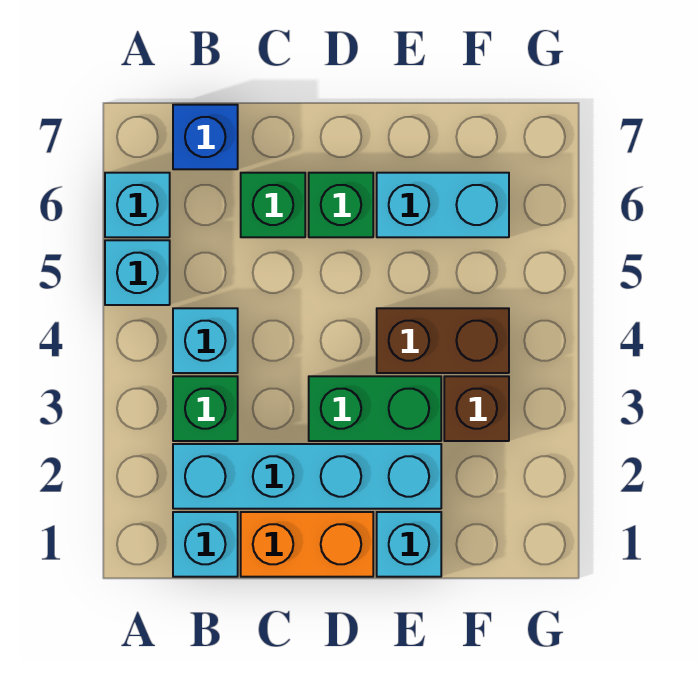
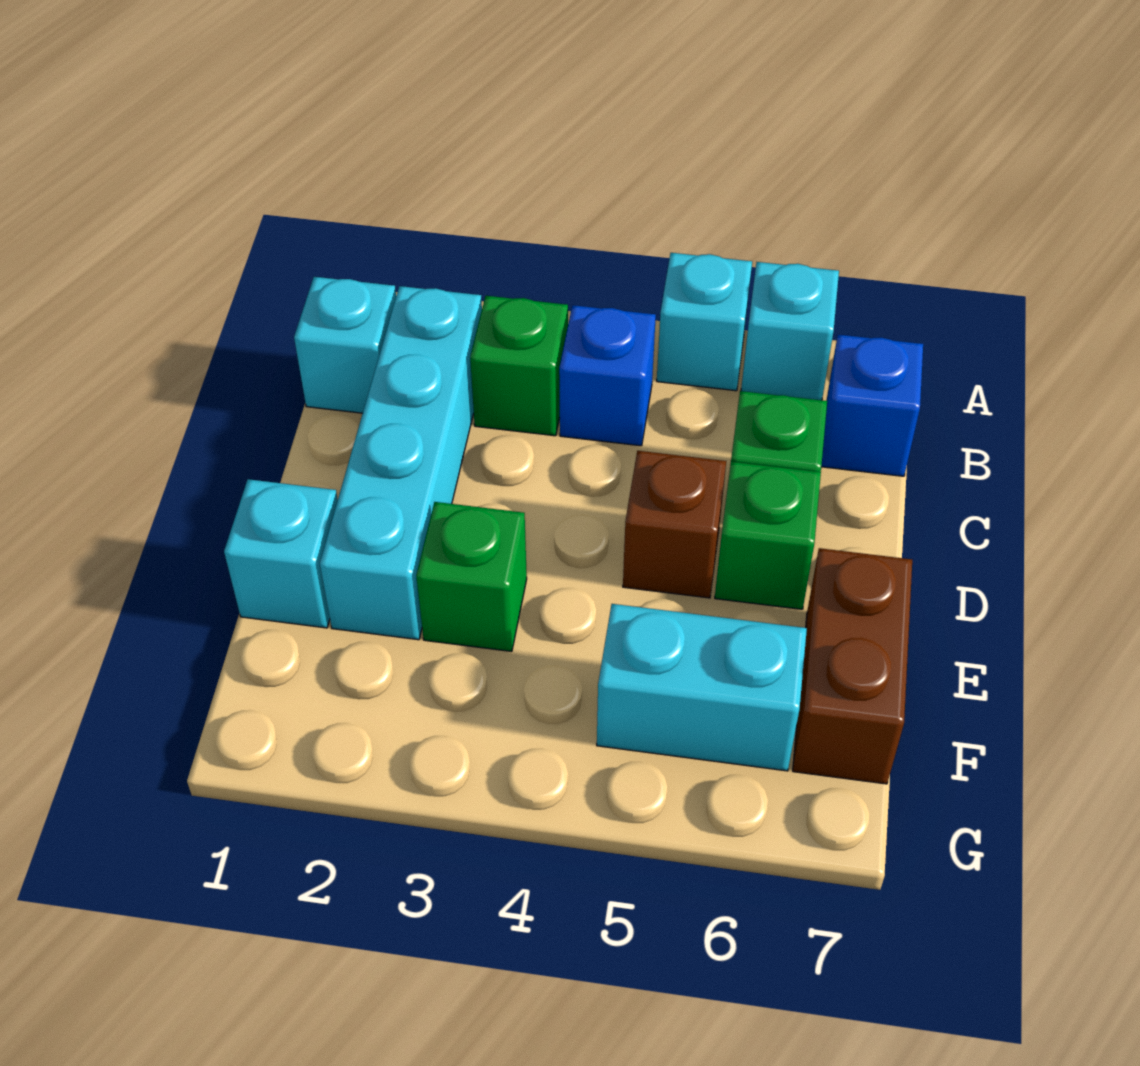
cyan 1x1 brick [173,308,238,373] -> blue 1x1 brick [559,305,656,446]
orange 1x2 brick [241,512,373,577] -> none
green 1x2 brick [309,376,441,441] -> green 1x1 brick [416,502,527,652]
brown 1x2 brick [377,308,509,373] -> brown 1x2 brick moved to [793,548,912,784]
cyan 1x2 brick [377,173,509,237] -> cyan 1x2 brick turned to [597,604,807,771]
brown 1x1 brick [444,376,509,441] -> brown 1x1 brick moved to [623,451,726,598]

